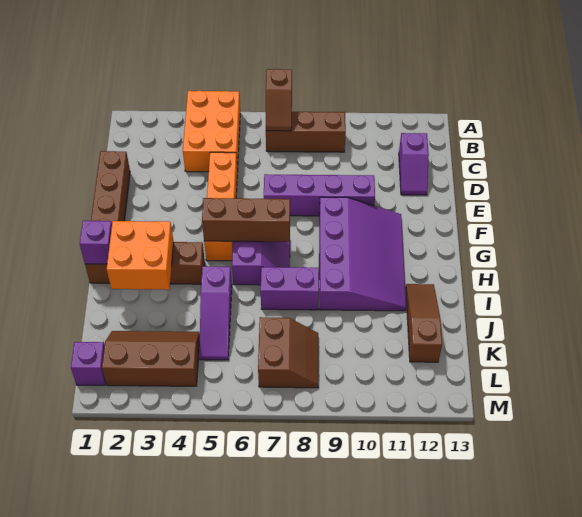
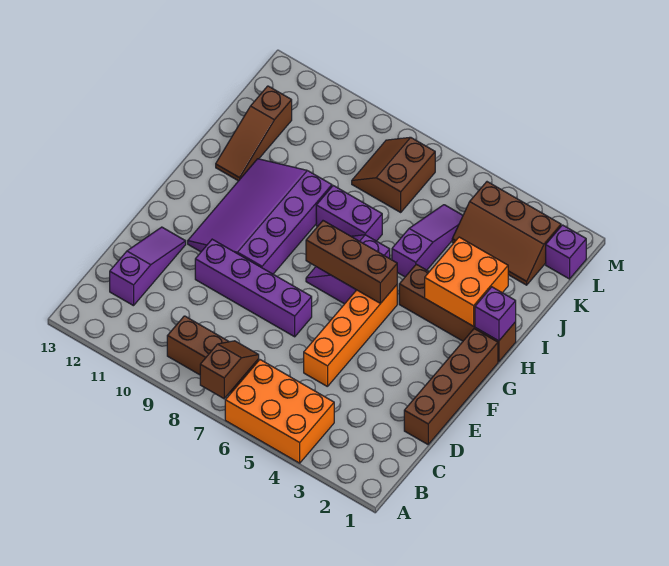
orange 2x3 brick [183,91,240,172] -> orange 2x3 brick turned to [225,360,334,463]
purple 1x2 slope [399,133,429,195] -> purple 1x3 slope [110,227,186,306]

